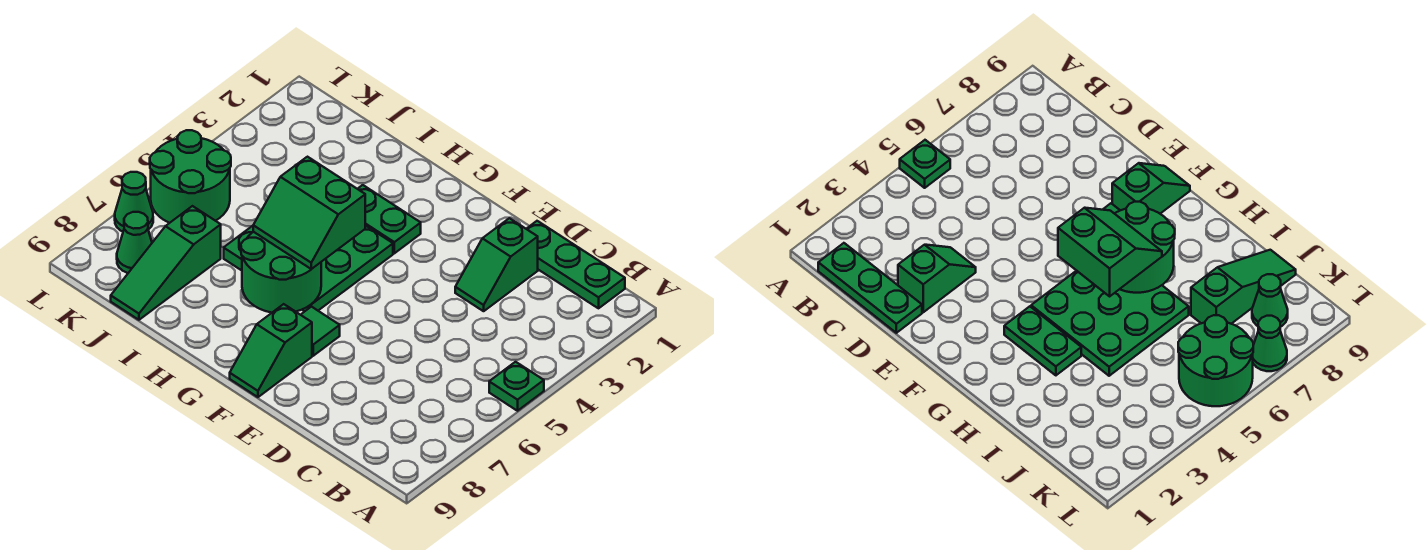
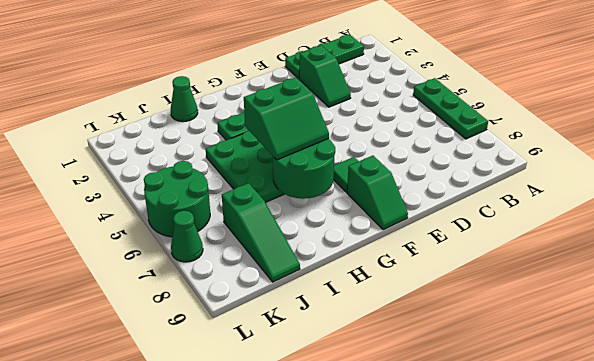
green 1x1 plate [489,362,544,411] -> green 1x3 plate [413,78,488,139]
green 1x1 cone [117,212,152,273] -> green 1x1 cone moved to [171,76,198,122]

